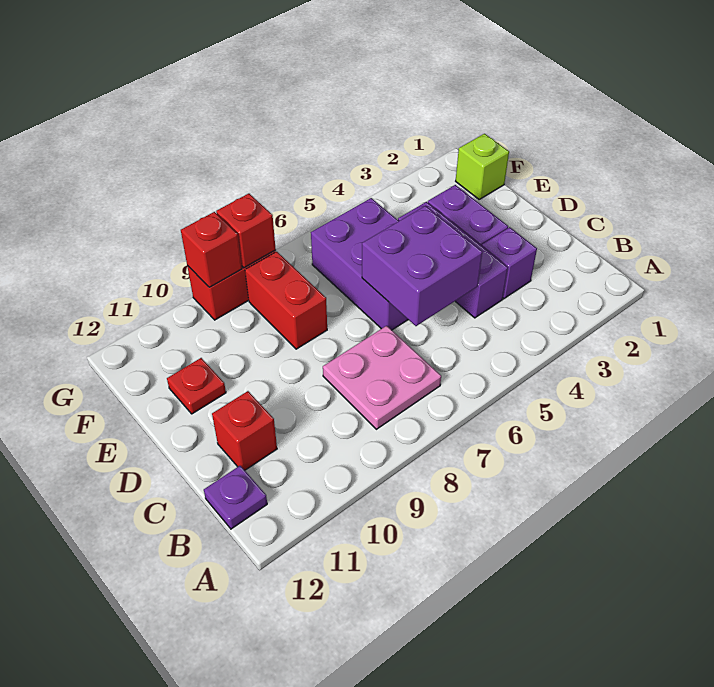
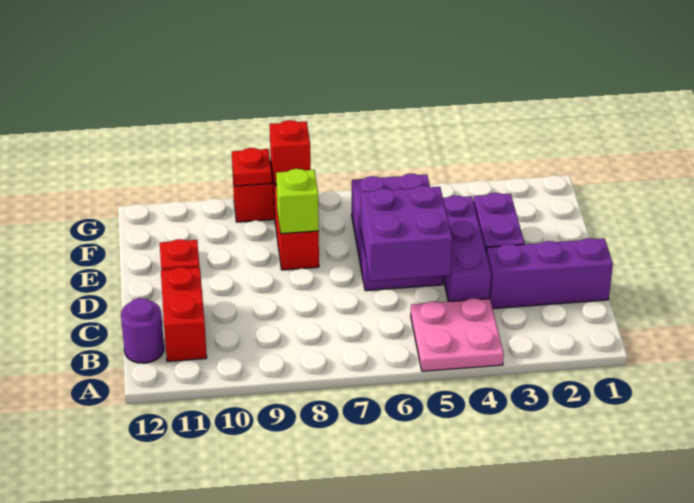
pink 2x2 plate [323,326,441,429] -> pink 2x2 plate moved to [411,298,504,371]
purple 1x1 plate [204,466,267,529] -> purple 1x1 round brick [121,298,164,363]
purple 1x1 brick [482,227,537,299] -> purple 1x3 brick [486,238,613,309]
red 1x1 brick [212,391,277,470] -> red 1x2 brick [161,267,207,362]
lime 1x1 brick [456,134,509,199] -> lime 1x1 brick moved to [276,169,319,234]
red 1x1 brick [181,212,242,287] -> red 1x1 plate [232,148,272,186]

